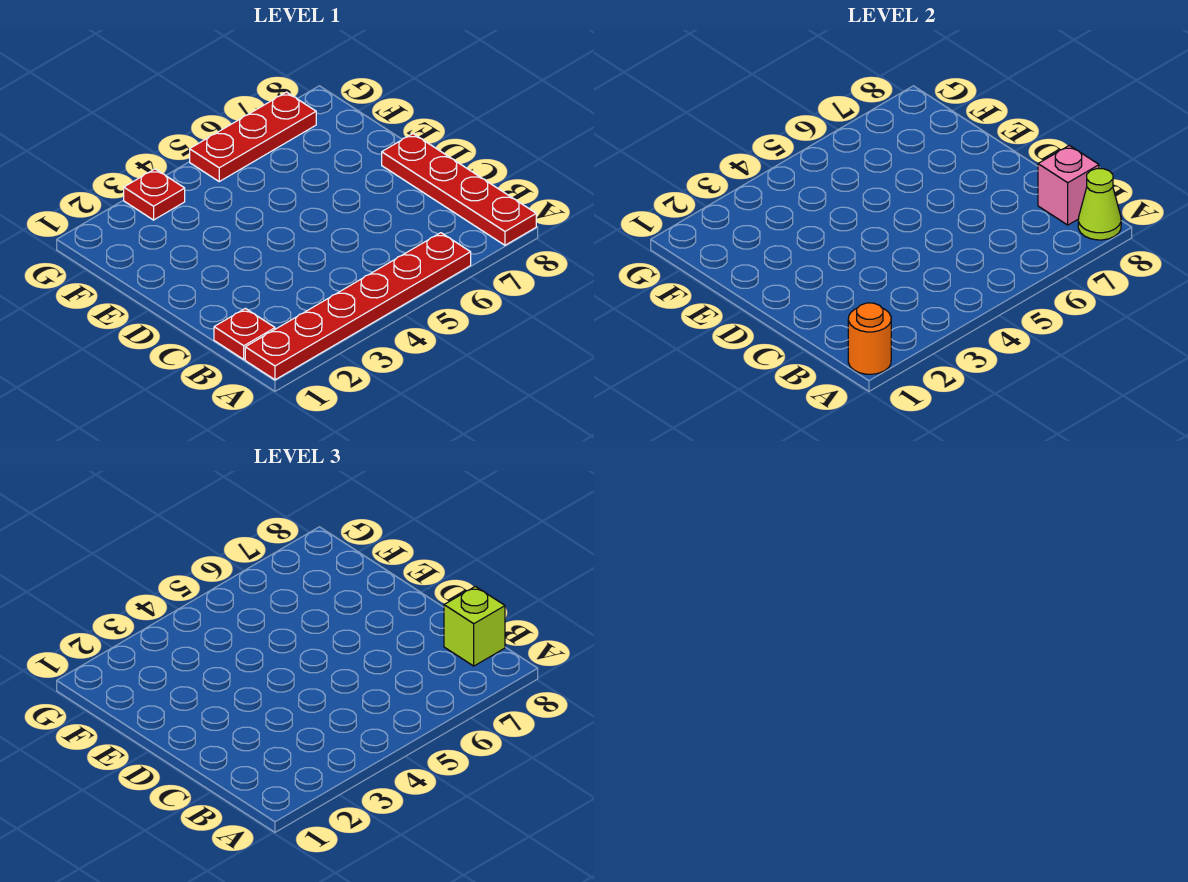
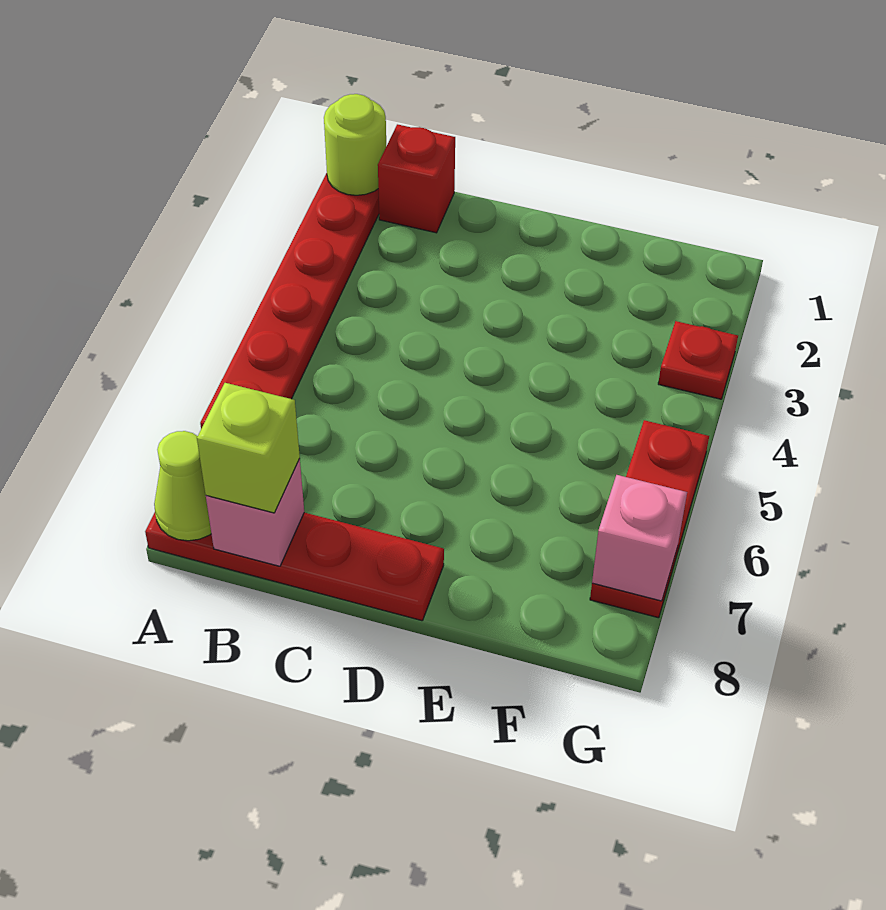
orange 1x1 round brick [848,303,891,374] -> lime 1x1 round brick [324,94,386,195]
red 1x1 plate [214,308,275,359] -> red 1x1 brick [378,124,455,233]
none -> pink 1x1 brick [592,475,687,601]

